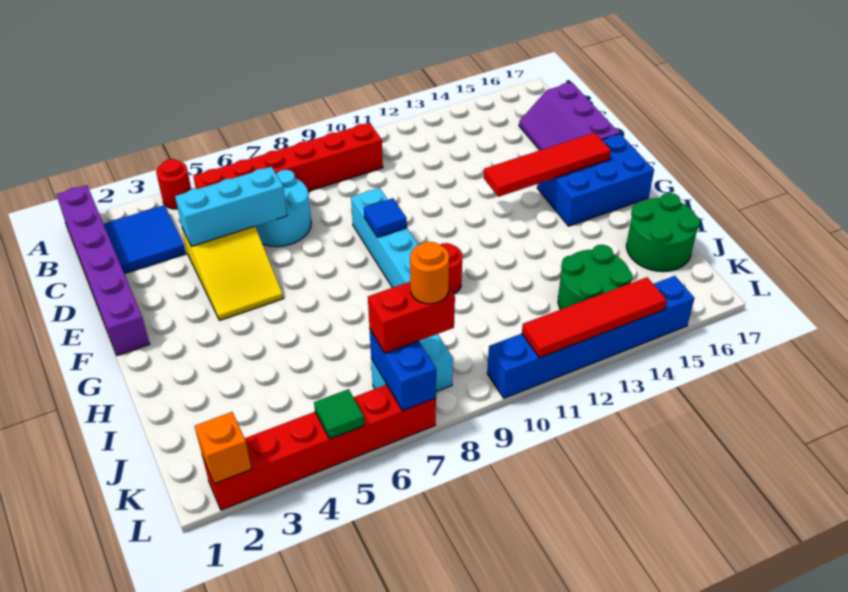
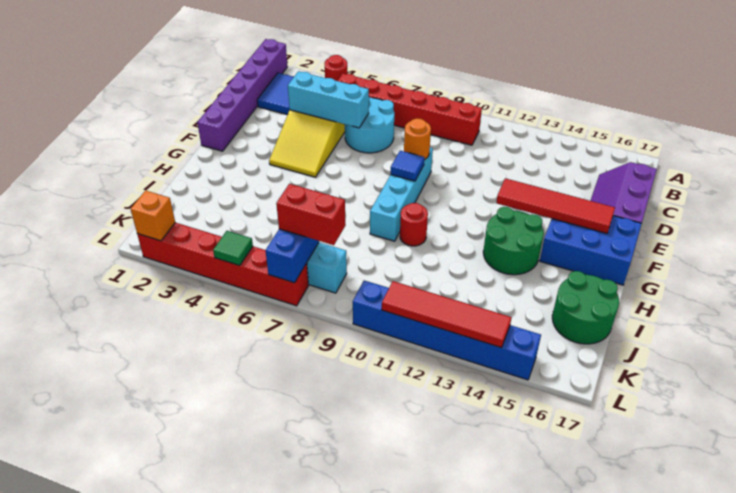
green 2x2 round brick [558,245,632,310] -> green 2x2 round brick moved to [483,207,544,275]
orange 1x1 round brick [410,242,449,304] -> orange 1x1 round brick moved to [404,118,431,160]

